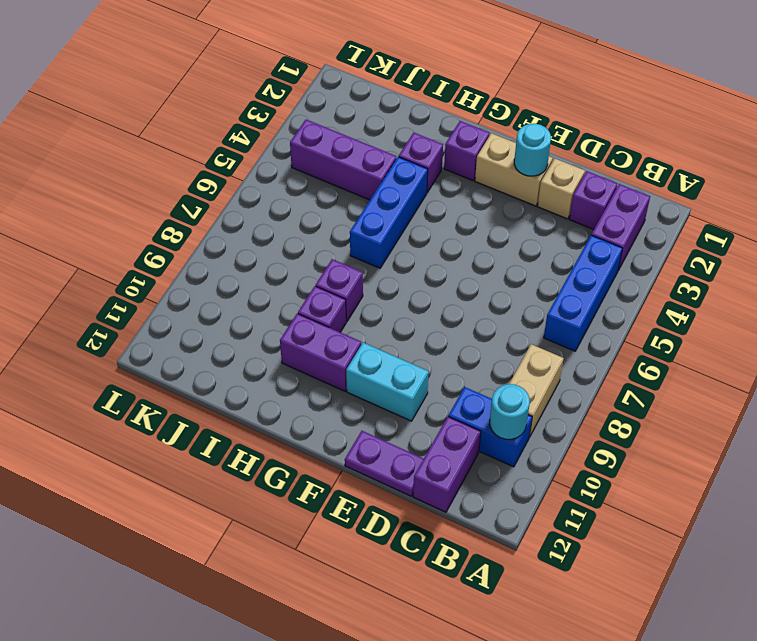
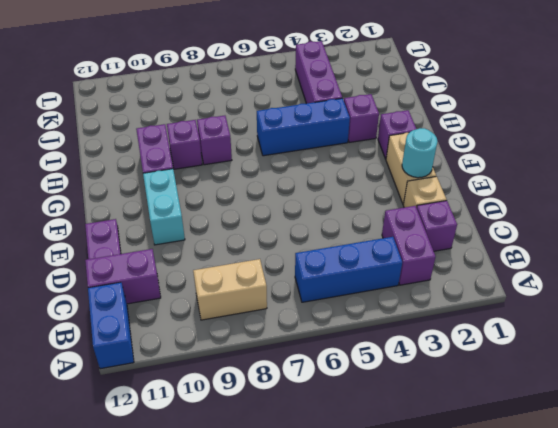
purple 1x2 brick [592,184,650,270] -> purple 1x2 brick turned to [382,206,436,285]
blue 1x2 brick [448,387,532,467] -> blue 1x2 brick moved to [88,282,134,369]
cyan 1x1 round brick [490,384,530,439] -> none

